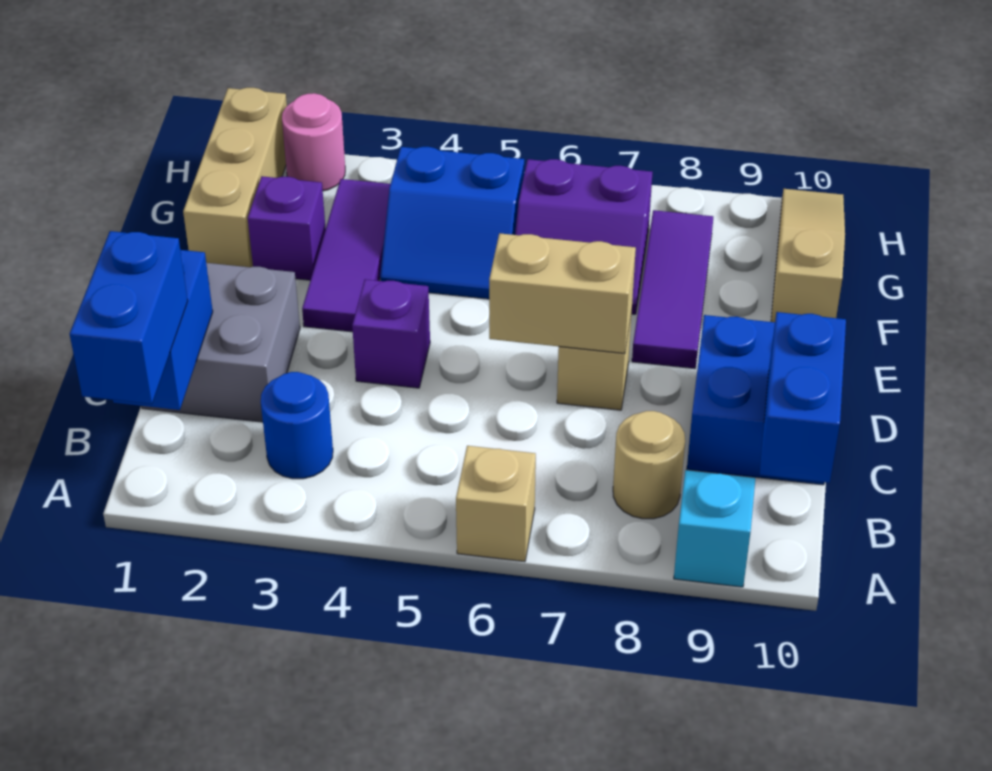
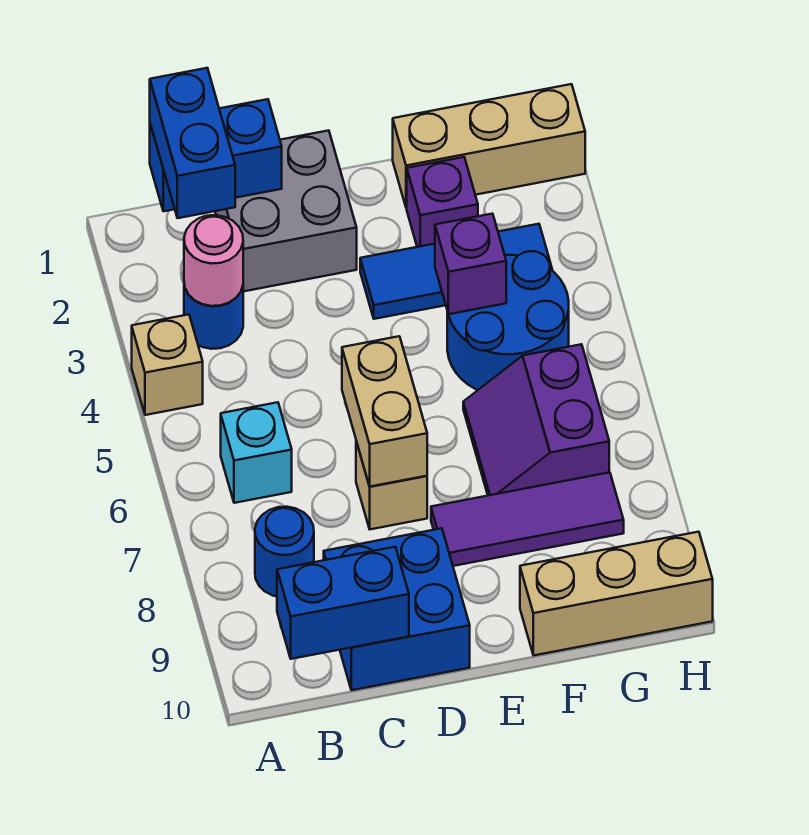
blue 1x2 brick [70,231,188,404] -> blue 1x2 brick turned to [150,68,235,218]
tan 1x1 brick [456,446,536,562] -> tan 1x1 brick moved to [132,315,203,415]
cyan 1x1 brick [674,470,755,587] -> cyan 1x1 brick moved to [221,402,292,503]
tan 1x1 round brick [613,411,685,519] -> blue 1x1 round brick [255,507,314,596]
purple 1x1 brick [352,279,430,388] -> purple 1x1 brick moved to [435,214,506,314]
purple 1x3 tile [302,179,390,332] -> blue 1x3 tile [360,224,553,319]
blue 2x2 slope [380,147,524,299] -> blue 2x2 round brick [447,251,569,390]
tan 1x3 slope [771,189,845,322] -> tan 1x3 brick [520,532,713,655]
pink 1x1 round brick [282,93,345,191] -> pink 1x1 round brick moved to [184,215,243,306]

